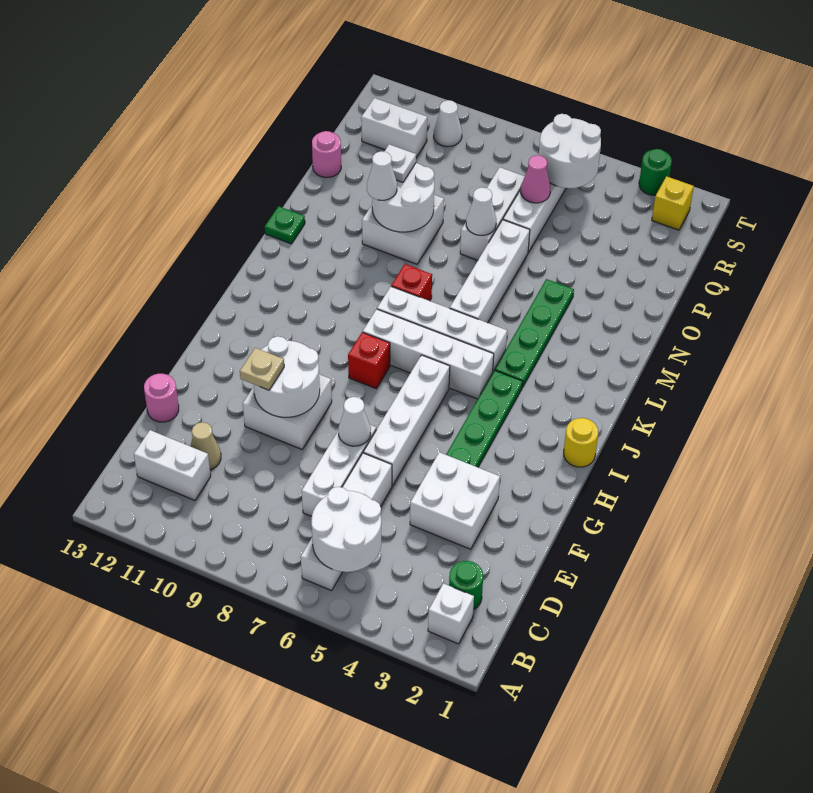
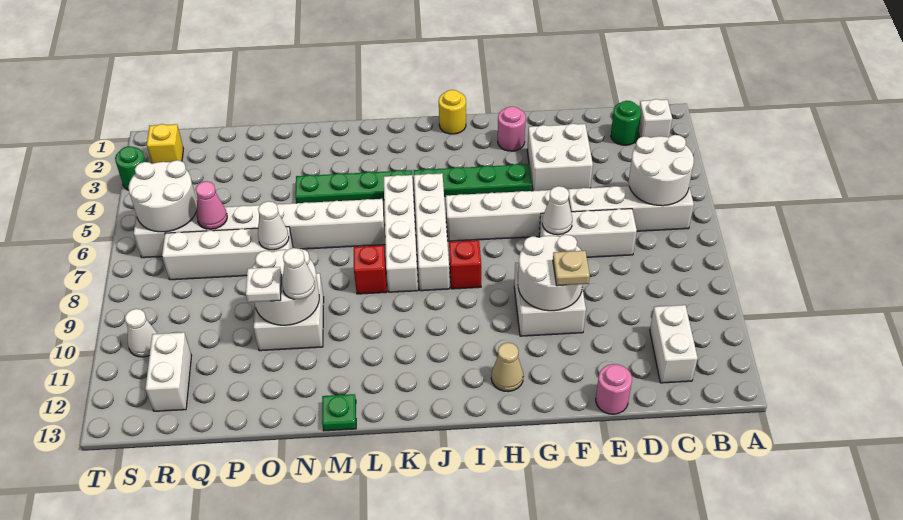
tan 1x1 cone [190,422,221,470] -> tan 1x1 cone moved to [491,343,523,392]
white 1x3 brick [460,167,525,260] -> white 1x4 brick [162,227,293,280]
pink 1x1 round brick [312,131,341,178] -> pink 1x1 round brick moved to [498,106,526,151]

